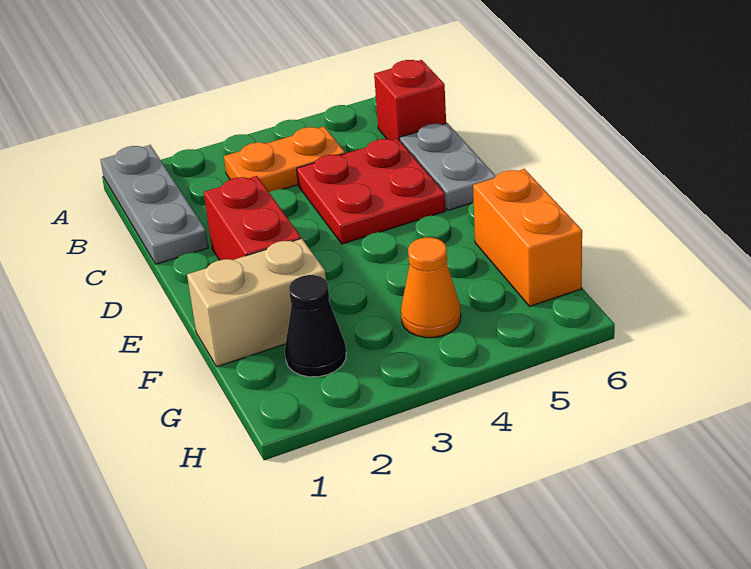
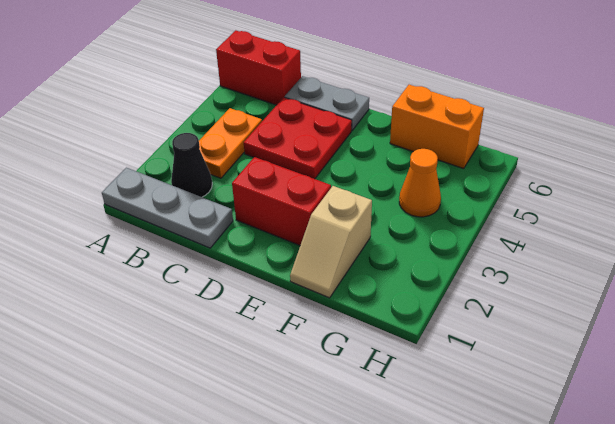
red 1x1 brick [374,60,446,141] -> red 1x2 brick [216,30,301,105]
tan 1x2 brick [187,238,326,367] -> tan 1x2 slope [290,186,372,298]
black 1x1 cone [285,275,346,377] -> black 1x1 cone moved to [171,133,212,197]

